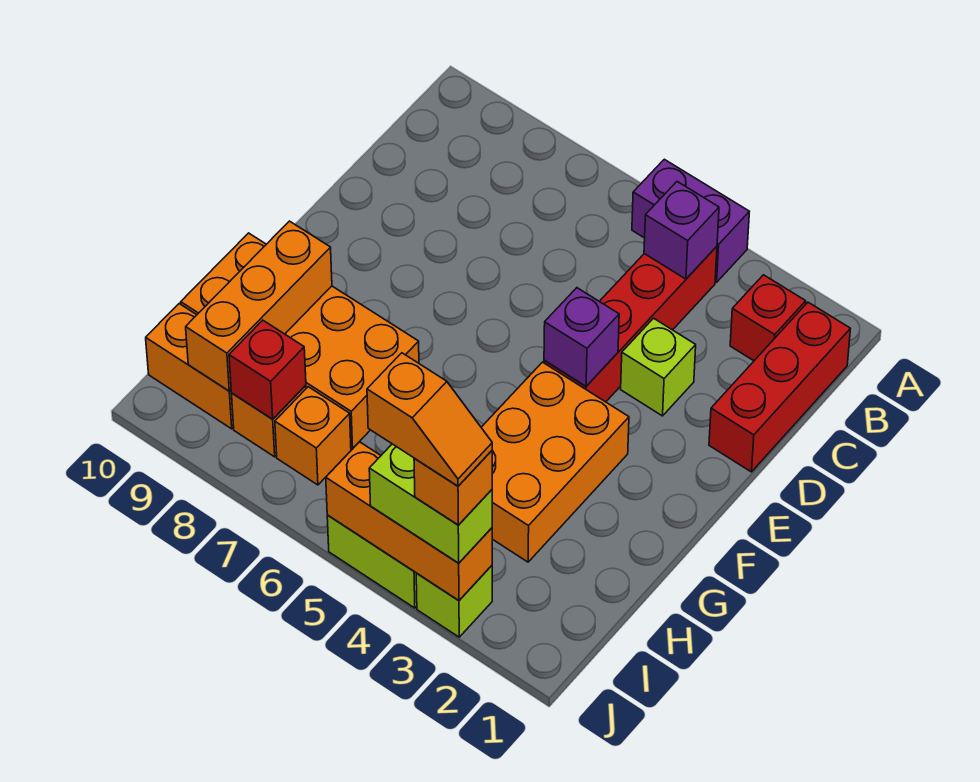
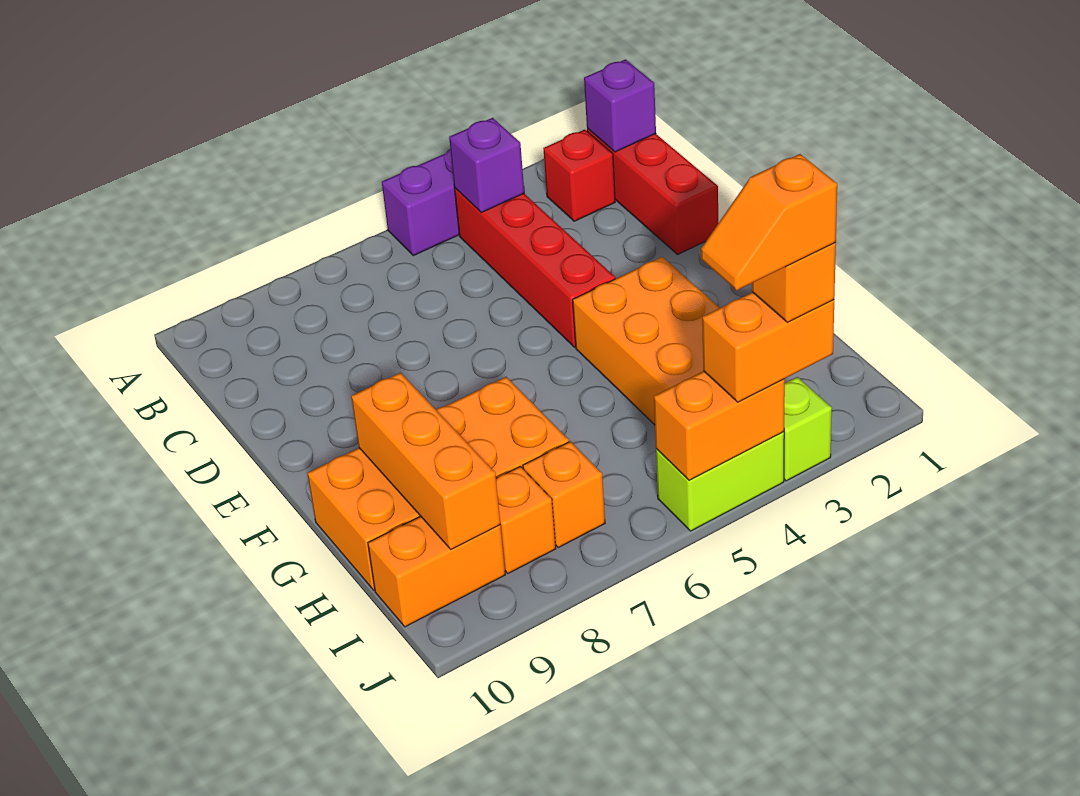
lime 1x1 brick [621,318,696,416] -> none
purple 1x1 brick [544,288,619,386] -> purple 1x1 brick moved to [584,59,656,152]
red 1x1 brick [229,320,306,419] -> none
orange 1x3 brick [326,442,492,601] -> orange 1x2 brick [654,371,785,480]
lime 1x2 brick [369,444,492,563] -> orange 1x2 brick [702,292,834,402]
orange 1x2 slope [367,353,492,486] -> orange 1x2 slope turned to [701,154,837,290]

